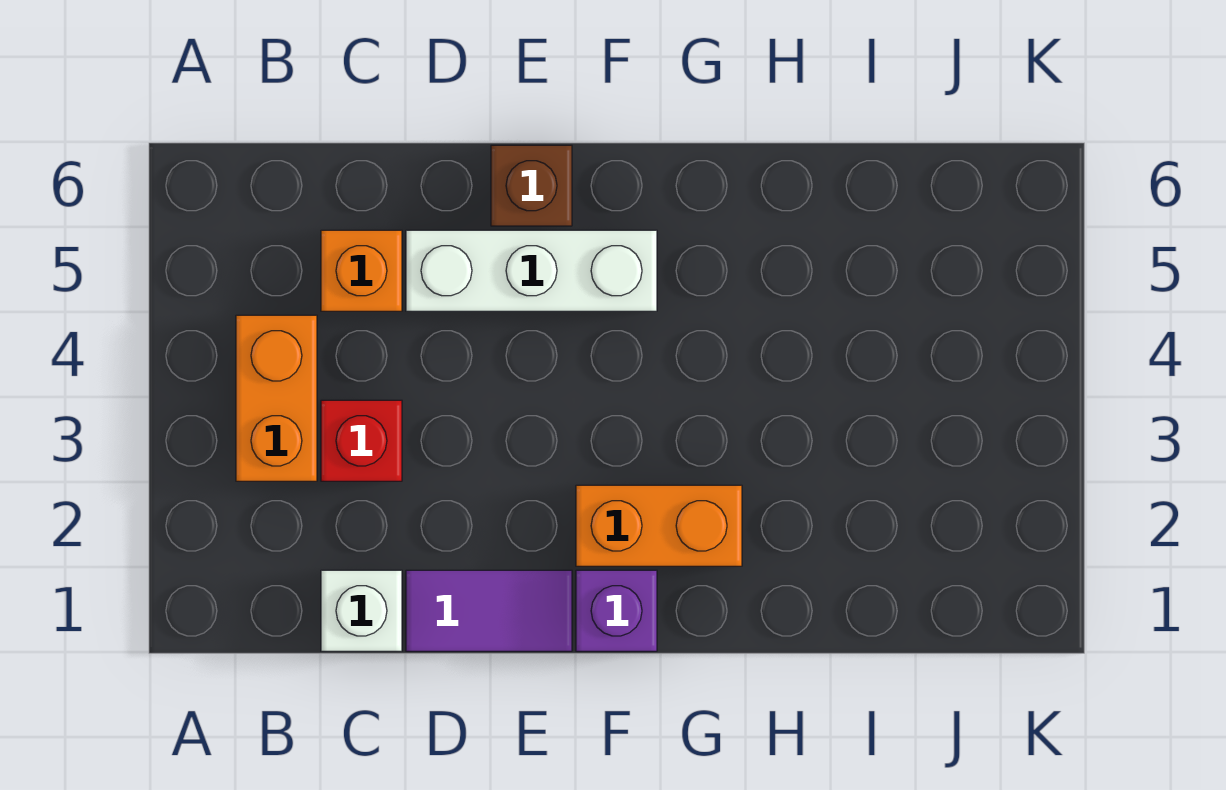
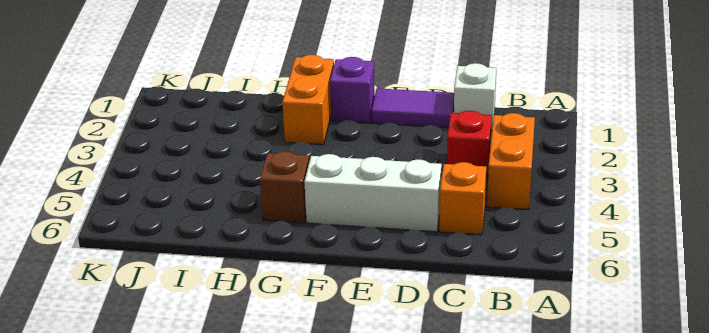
brown 1x1 brick [491,145,572,226] -> brown 1x1 brick moved to [260,151,309,223]
orange 1x2 brick [576,485,742,566] -> orange 1x2 brick turned to [282,55,334,145]

